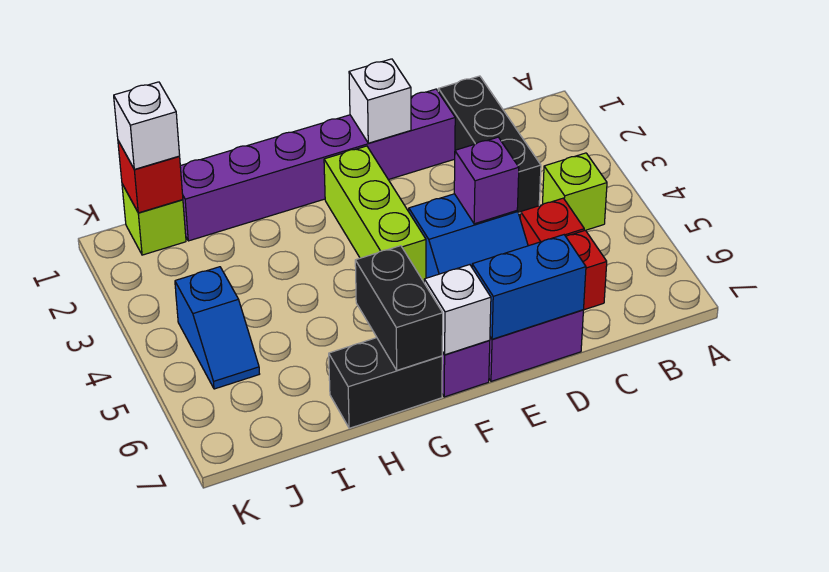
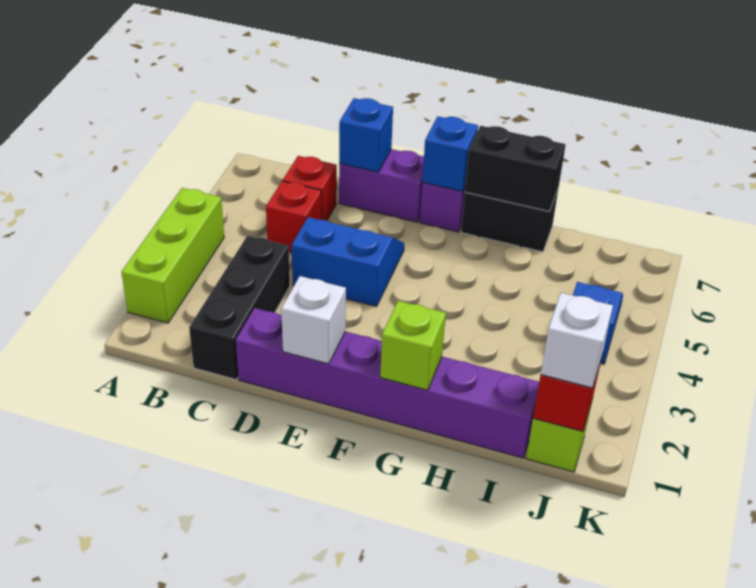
lime 1x1 brick [542,153,607,230] -> lime 1x1 brick moved to [380,301,446,390]
purple 1x1 brick [454,137,519,224] -> none
blue 1x2 brick [472,235,586,339] -> blue 1x1 brick [339,98,393,172]
lime 1x3 brick [324,146,426,282] -> lime 1x3 brick moved to [121,188,224,323]
white 1x1 brick [424,265,491,355] -> blue 1x1 brick [422,116,478,192]
black 1x2 brick [355,246,443,370] -> black 1x2 brick turned to [465,126,566,212]

